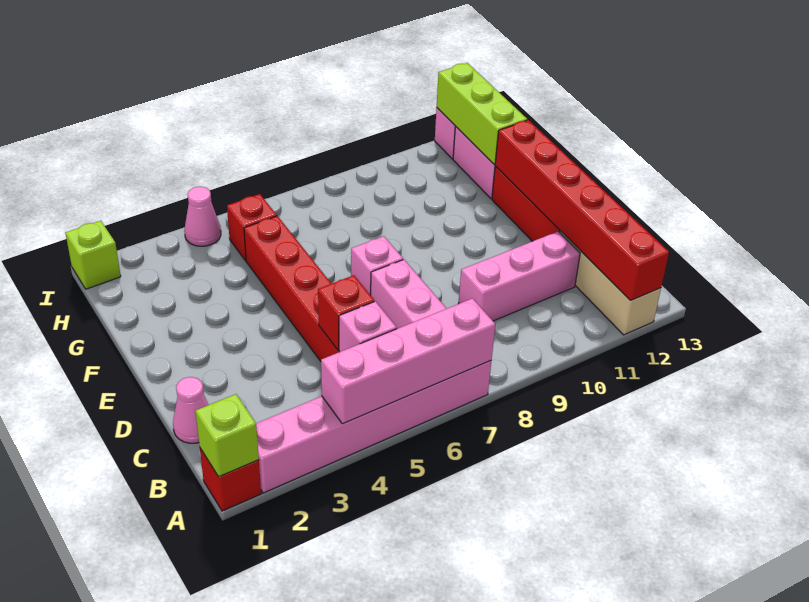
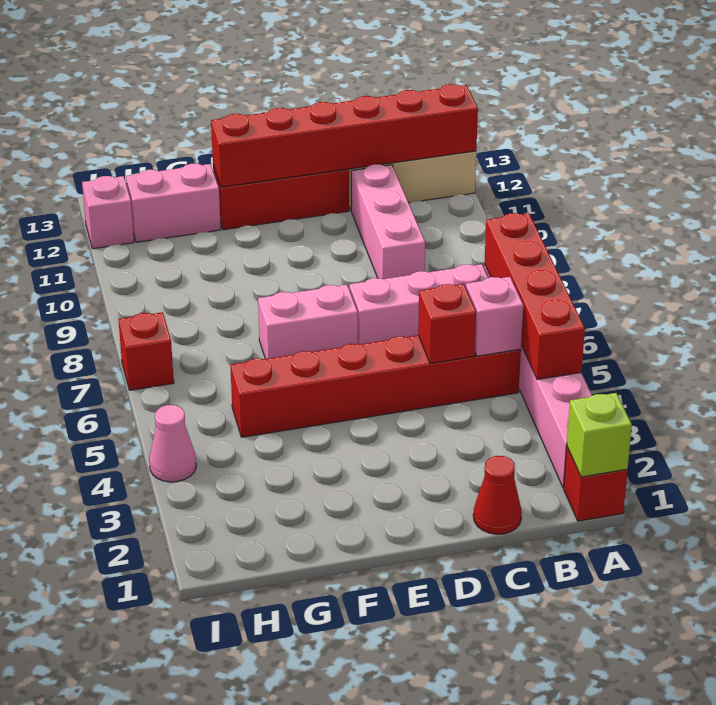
pink 1x4 brick [321,298,495,424] -> red 1x4 brick [484,213,585,380]
pink 1x1 cone [173,377,208,443] -> red 1x1 cone [473,456,522,534]
pink 1x1 brick [351,236,403,295] -> pink 1x2 brick [258,285,358,359]
lime 1x3 brick [437,63,527,165] -> none
red 1x1 brick [227,194,277,261] -> red 1x1 brick moved to [118,312,174,390]
lime 1x1 brick [65,221,121,289] -> none

